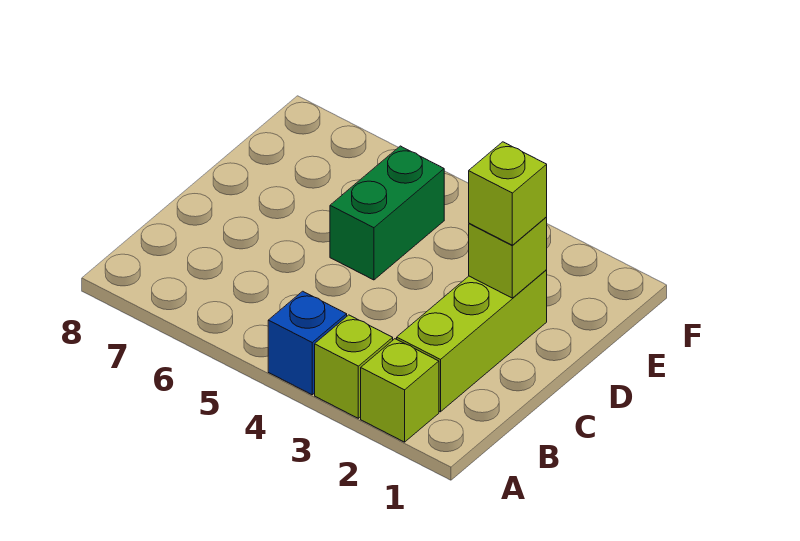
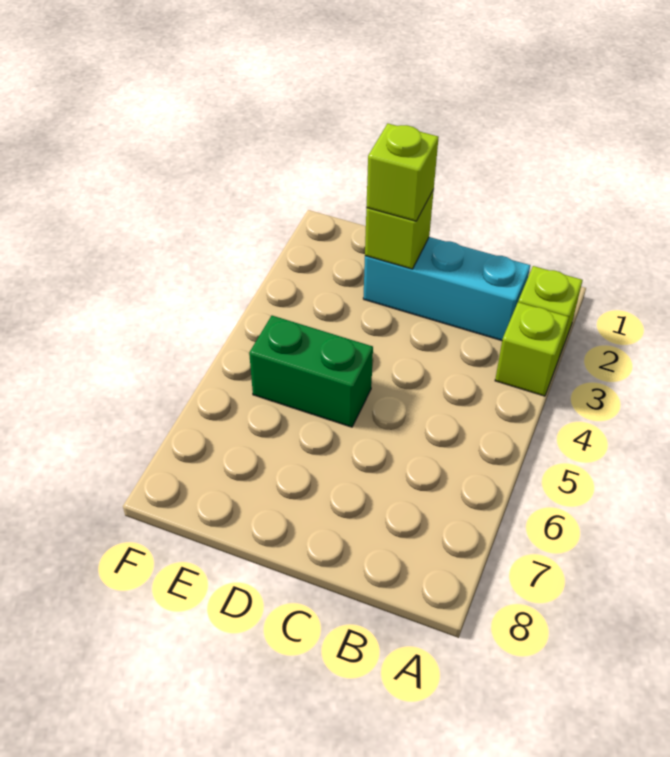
blue 1x1 brick [268,291,347,395] -> none
lime 1x3 brick [397,270,547,412] -> cyan 1x3 brick [363,237,530,341]

